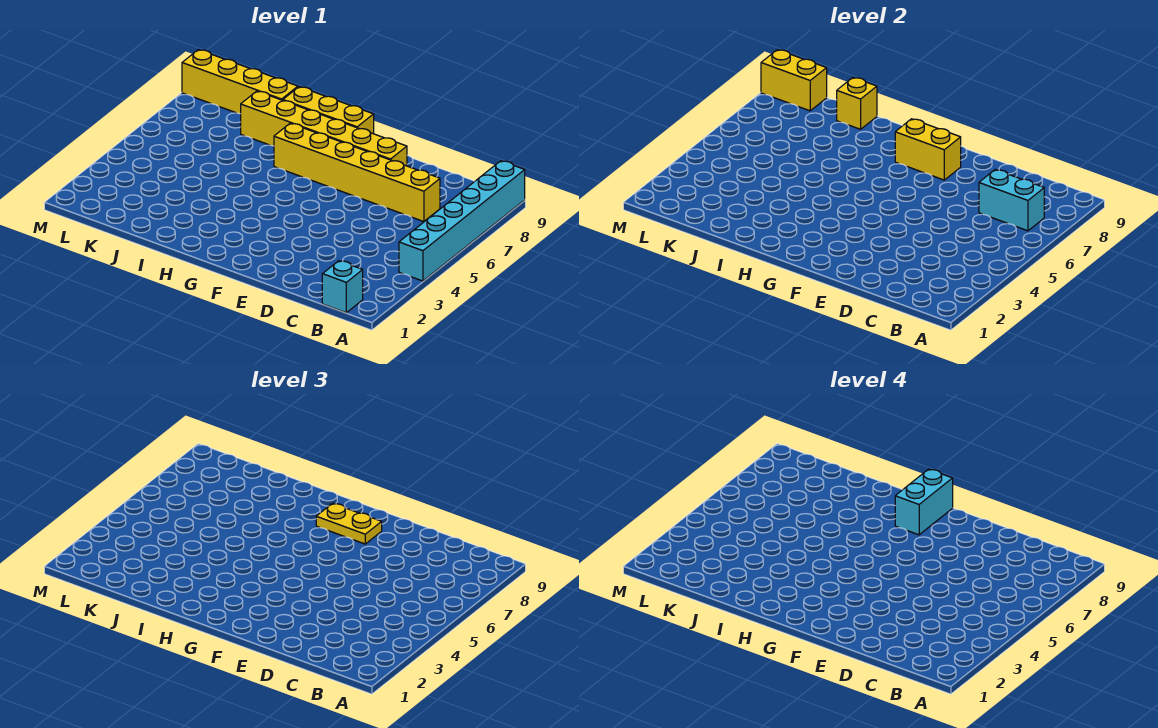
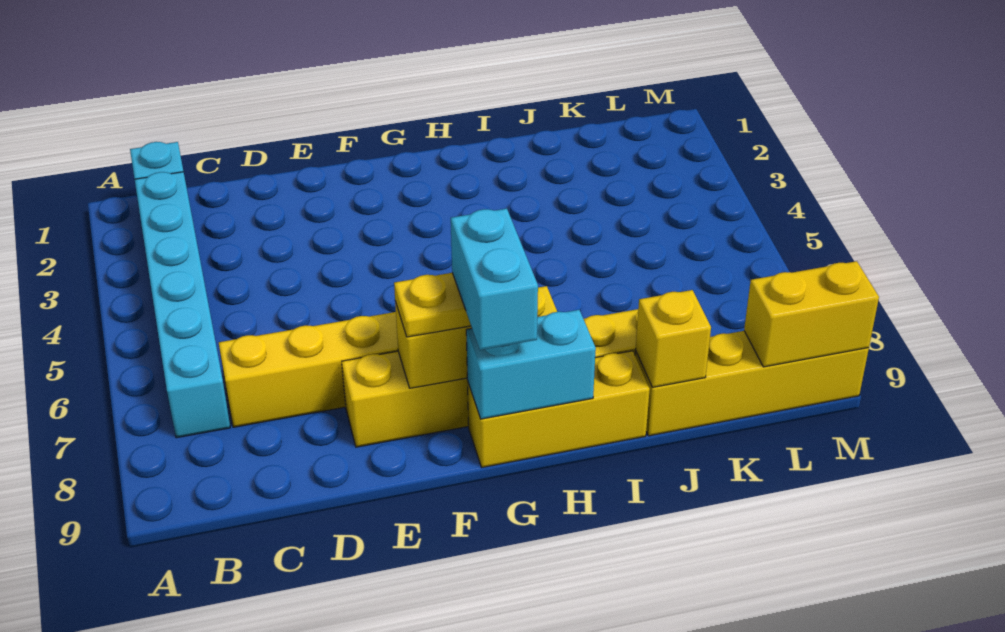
cyan 1x6 brick [399,161,525,281] -> cyan 1x6 brick moved to [135,172,230,438]
cyan 1x2 brick [979,170,1044,231] -> cyan 1x2 brick moved to [466,310,596,419]

